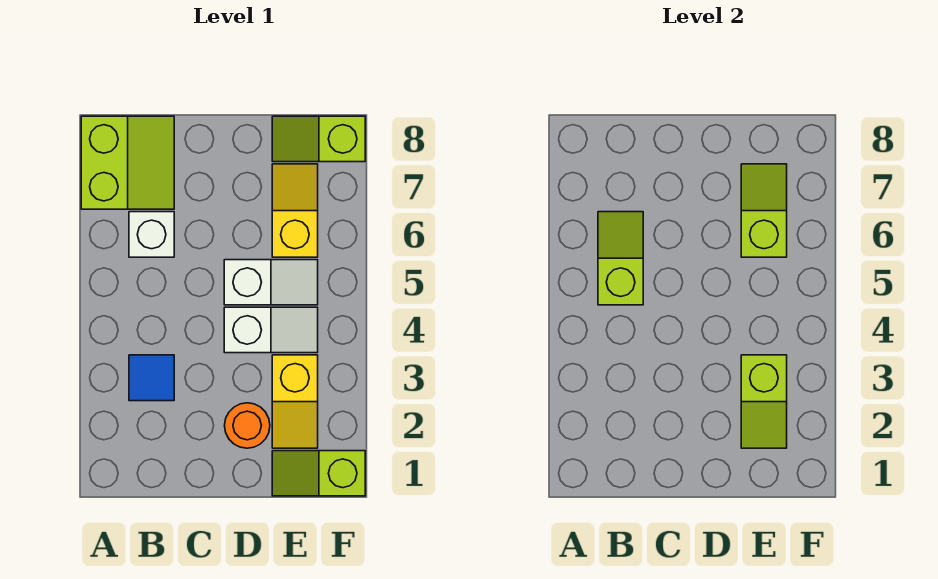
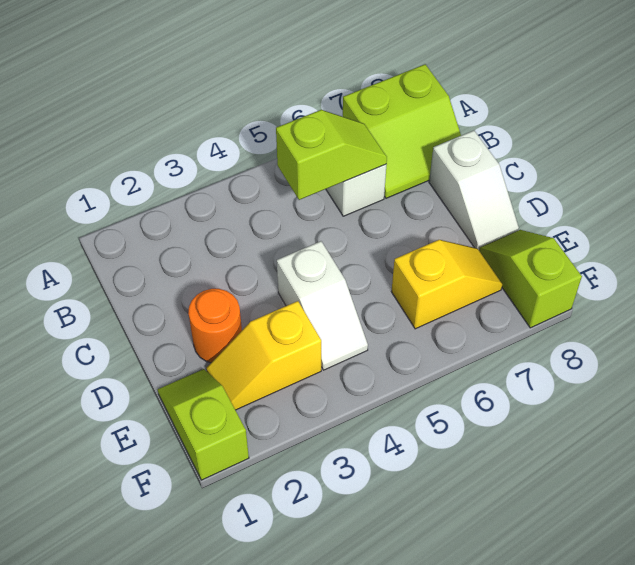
blue 1x1 tile [129,355,174,401] -> none
white 1x2 slope [224,260,318,305] -> white 1x2 slope moved to [429,131,519,250]
lime 1x2 slope [741,355,787,448] -> none
lime 1x2 slope [741,164,787,257] -> none

